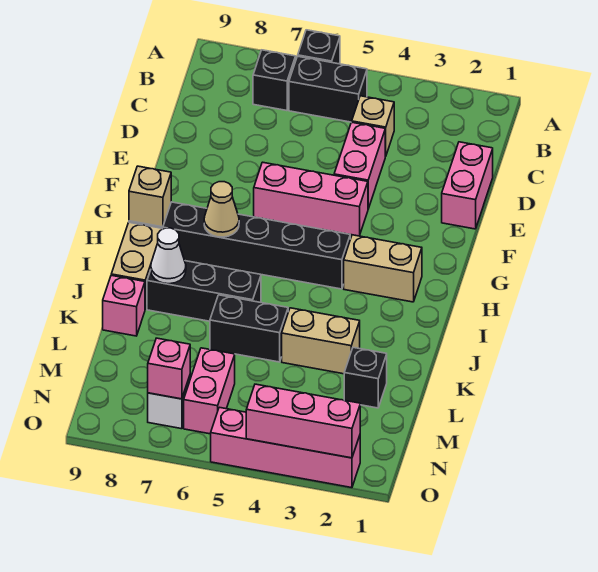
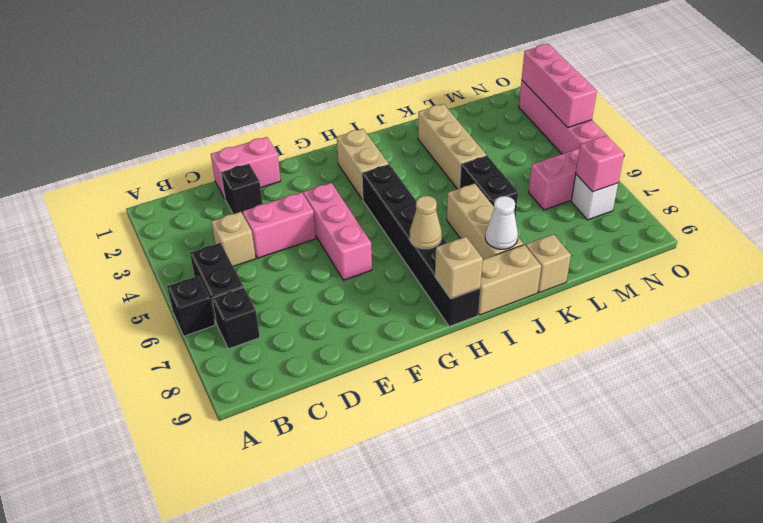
black 1x3 brick [147,261,261,321] -> tan 1x3 brick [447,183,523,259]
tan 1x2 brick [282,308,360,374] -> tan 1x3 brick [418,104,486,189]
pink 1x1 brick [103,275,145,336] -> tan 1x1 brick [526,234,571,293]
black 1x1 brick [344,347,387,408] -> black 1x1 brick moved to [221,164,262,214]

